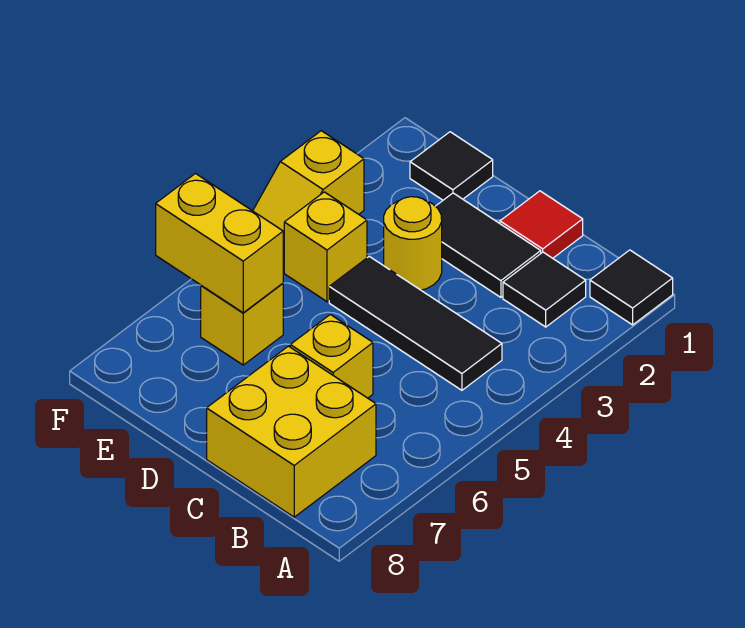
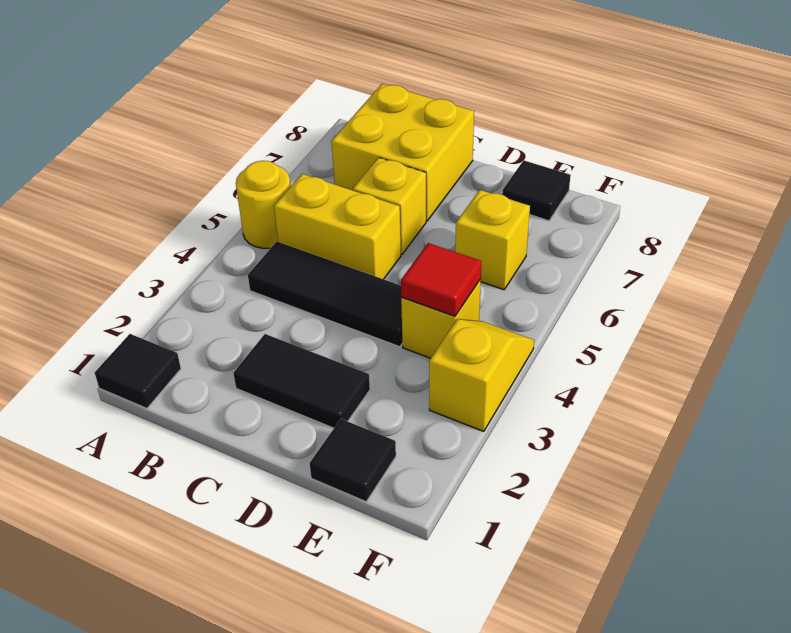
black 1x1 tile [503,252,586,327] -> black 1x1 tile moved to [502,160,571,221]
red 1x1 tile [500,191,583,258] -> red 1x1 tile moved to [401,243,481,316]
yellow 1x1 round brick [384,197,442,290] -> yellow 1x1 round brick moved to [236,161,291,248]
yellow 1x2 brick [156,174,283,313] -> yellow 1x2 brick moved to [274,174,401,279]

